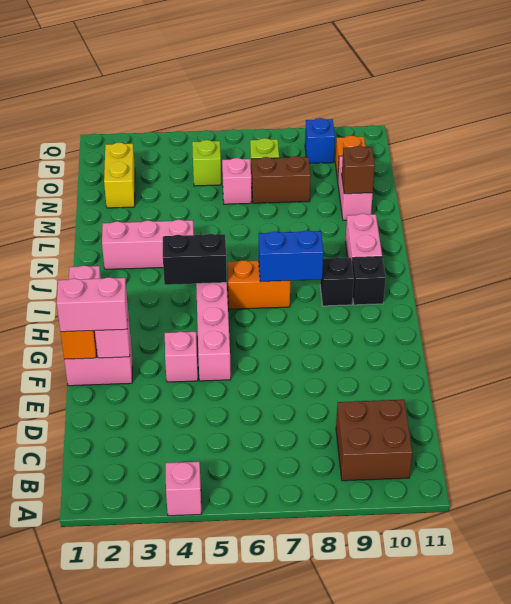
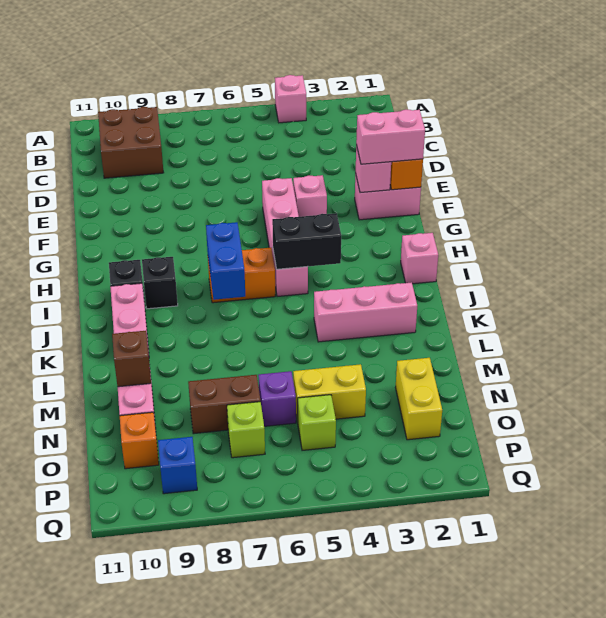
blue 1x2 brick [259,231,323,282] -> blue 1x2 brick turned to [206,222,245,300]
none -> yellow 1x2 brick [293,364,366,422]
pink 1x1 brick [222,158,251,204] -> purple 1x1 brick [258,371,296,426]

